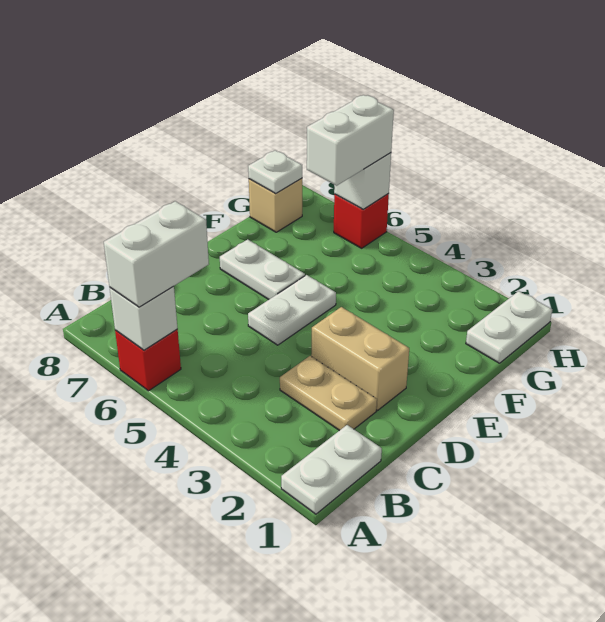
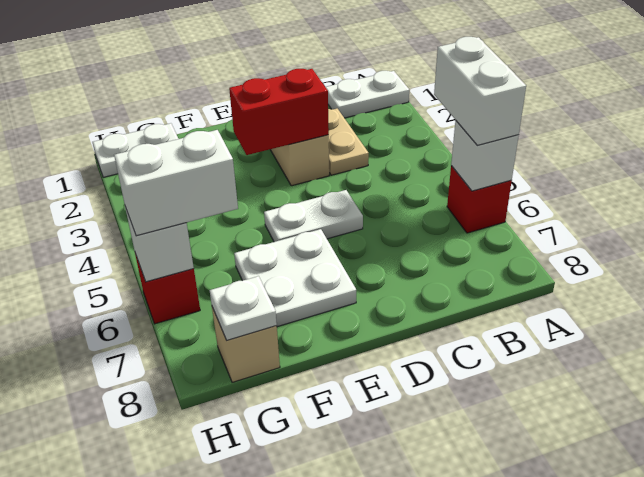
white 1x2 brick [104,201,209,307] -> white 1x2 brick turned to [434,37,526,145]
none -> red 1x2 brick [229,69,329,155]
white 1x2 plate [220,239,305,299] -> white 2x2 plate [234,229,356,327]

